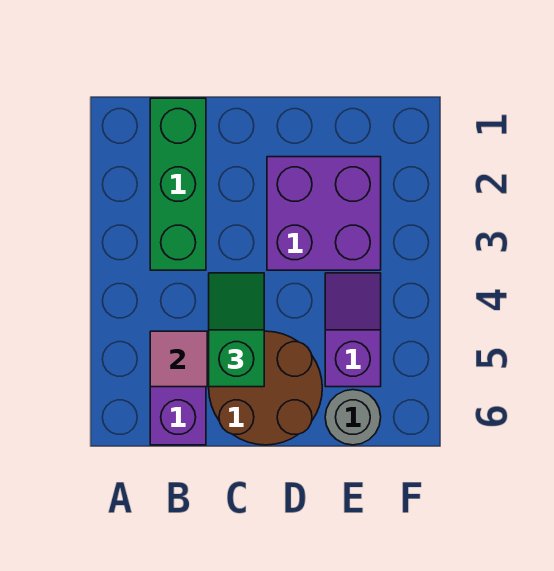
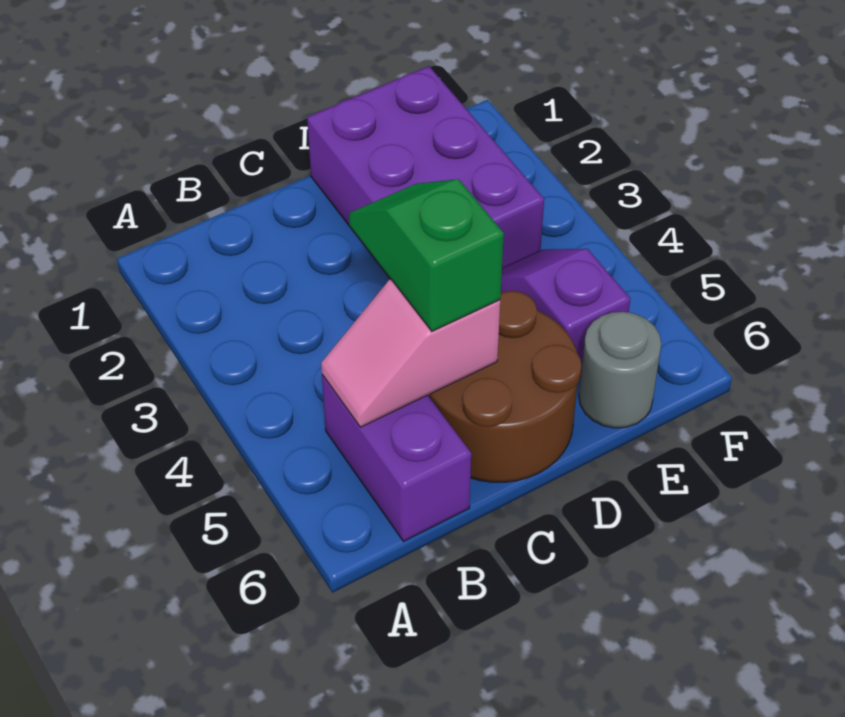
green 1x3 brick [150,98,206,270] -> none
purple 2x2 brick [267,157,381,270] -> purple 2x3 brick [307,66,544,279]

